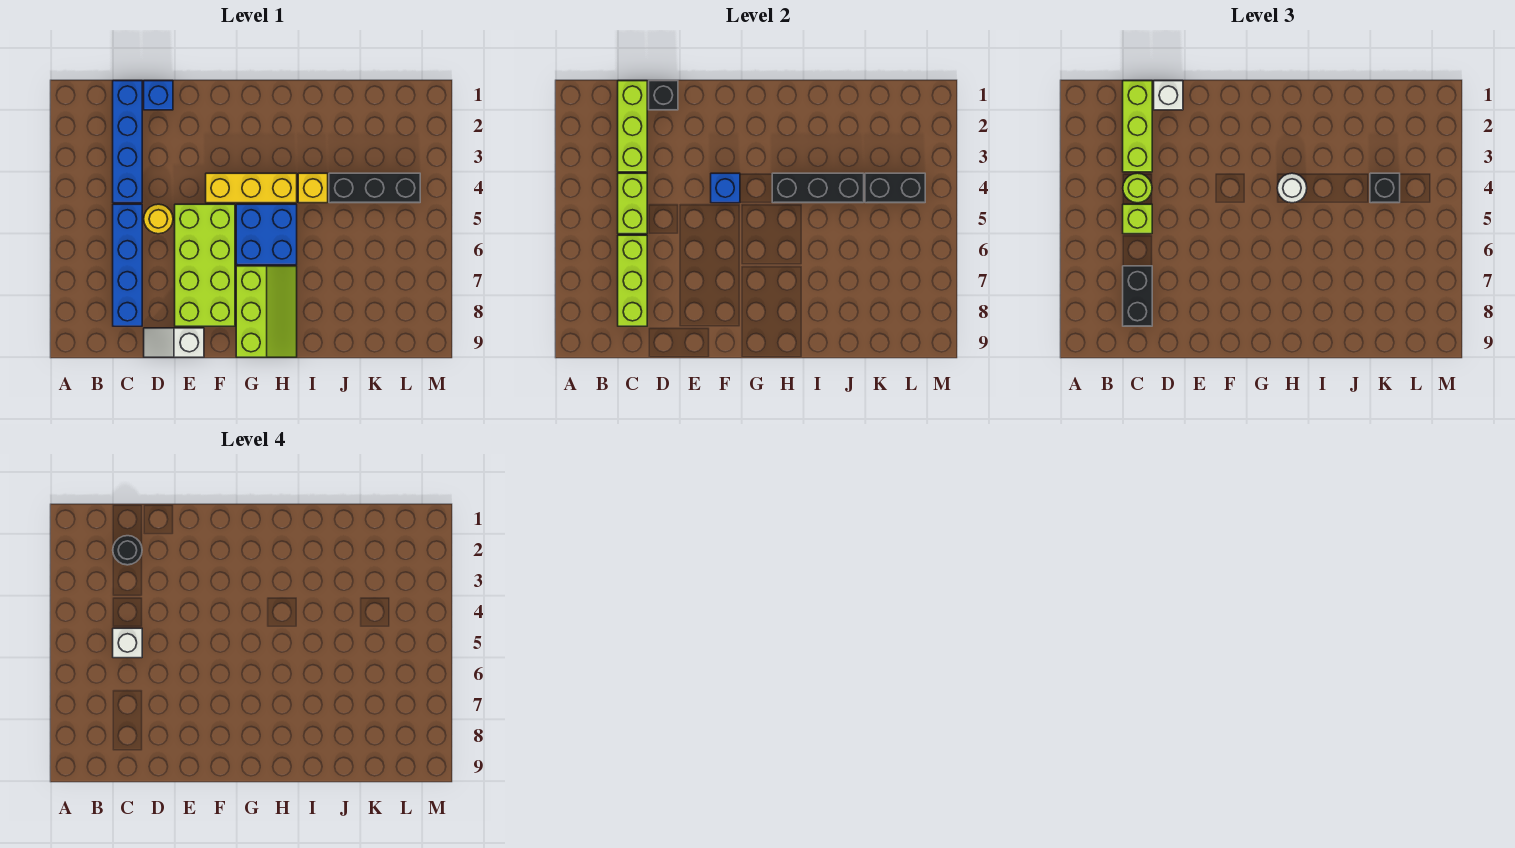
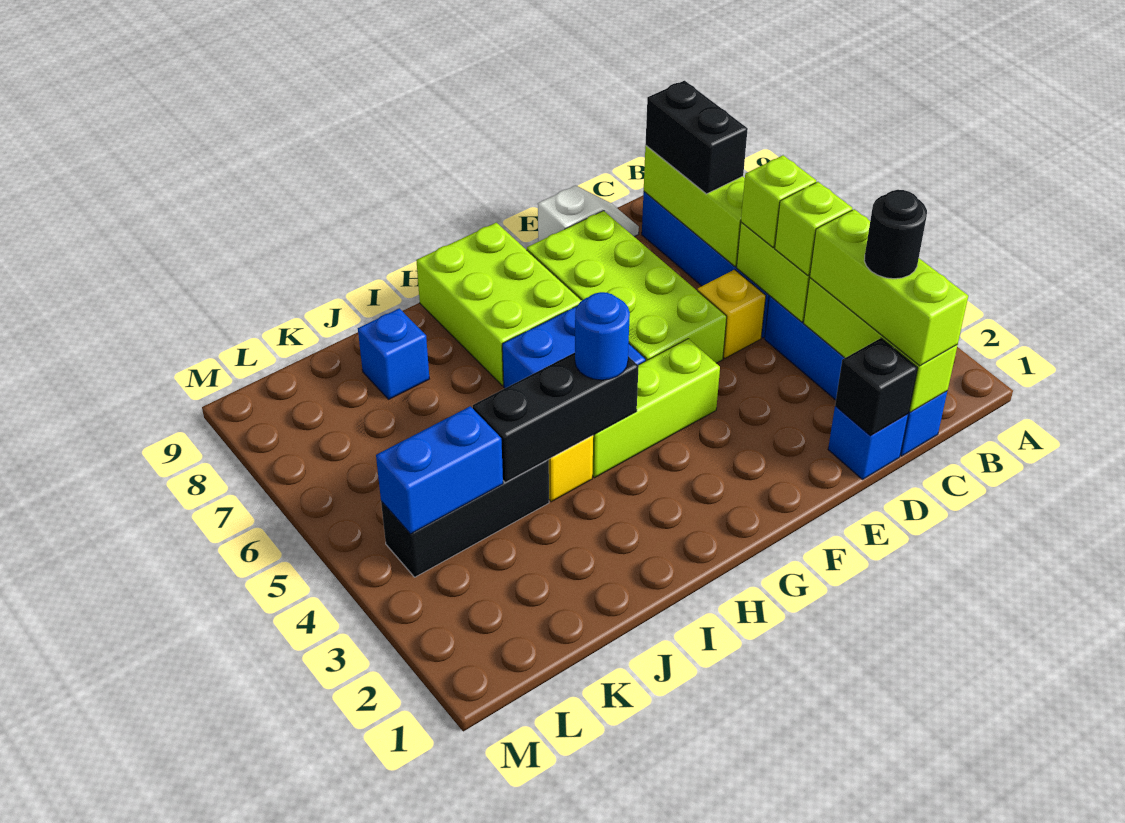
lime 1x1 round brick [1123,173,1152,203] -> lime 1x1 brick [775,182,852,275]
white 1x1 brick [113,628,142,658] -> none
white 1x1 brick [1154,81,1183,110] -> none
yellow 1x1 round brick [144,204,173,234] -> yellow 1x1 brick [697,270,766,358]
yellow 1x3 brick [206,173,297,203] -> lime 1x3 brick [592,339,720,478]
blue 1x1 brick [711,173,740,203] -> blue 1x1 brick moved to [358,308,429,399]
lime 2x3 slope [236,266,297,357] -> lime 2x3 brick [416,223,582,386]
white 1x1 round brick [1277,173,1307,203] -> blue 1x1 round brick [575,292,630,380]
black 1x2 brick [865,173,925,203] -> blue 1x2 brick [376,406,503,534]
black 1x1 brick [1370,173,1400,203] -> none

